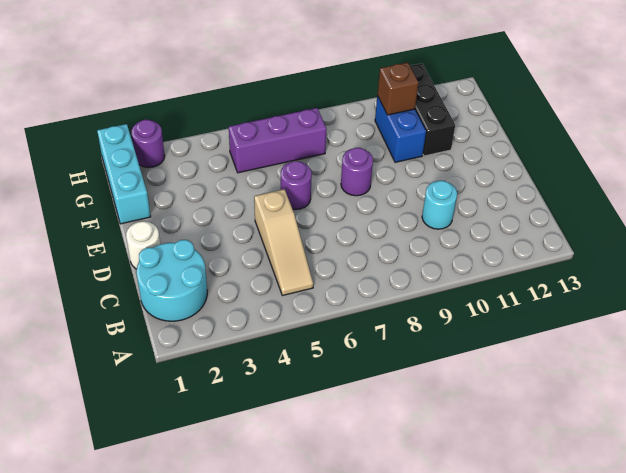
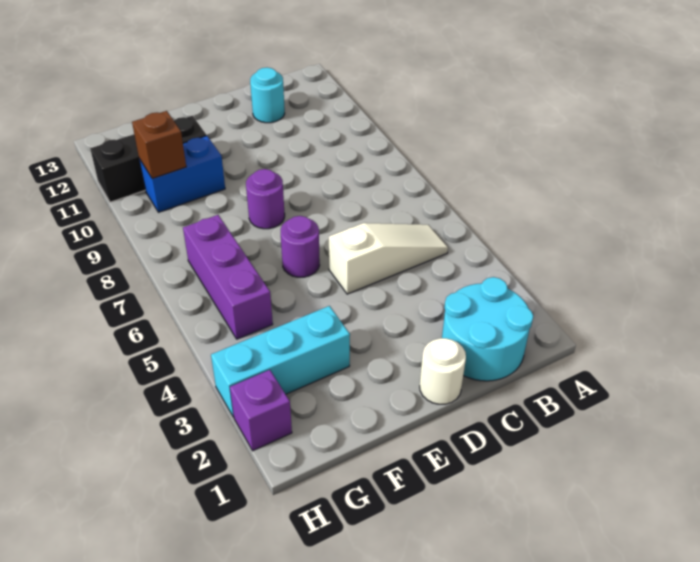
tan 1x3 slope [254,189,313,296] -> white 1x3 slope [329,223,448,294]
cyan 1x1 round brick [422,181,457,229] -> cyan 1x1 round brick moved to [250,68,285,123]
cyan 1x3 brick [97,124,151,224] -> cyan 1x3 brick moved to [211,306,350,417]
purple 1x1 round brick [131,120,165,168] -> purple 1x1 brick [230,370,292,451]

